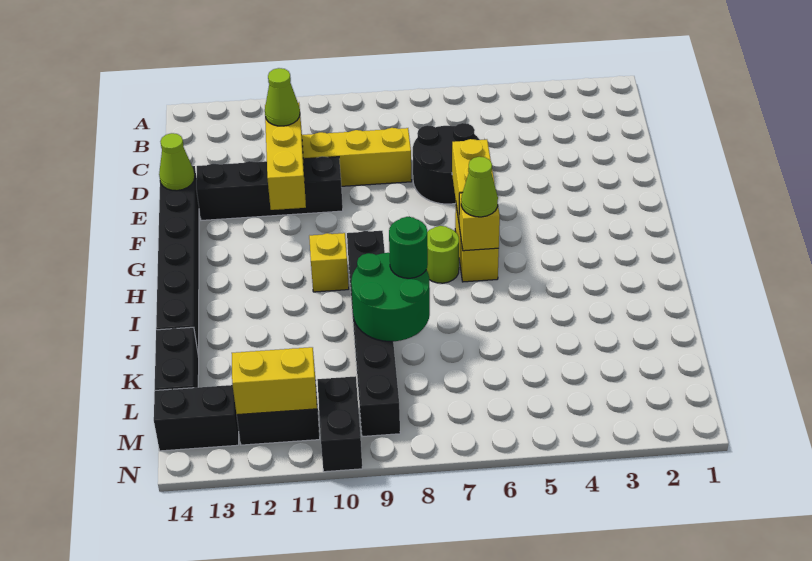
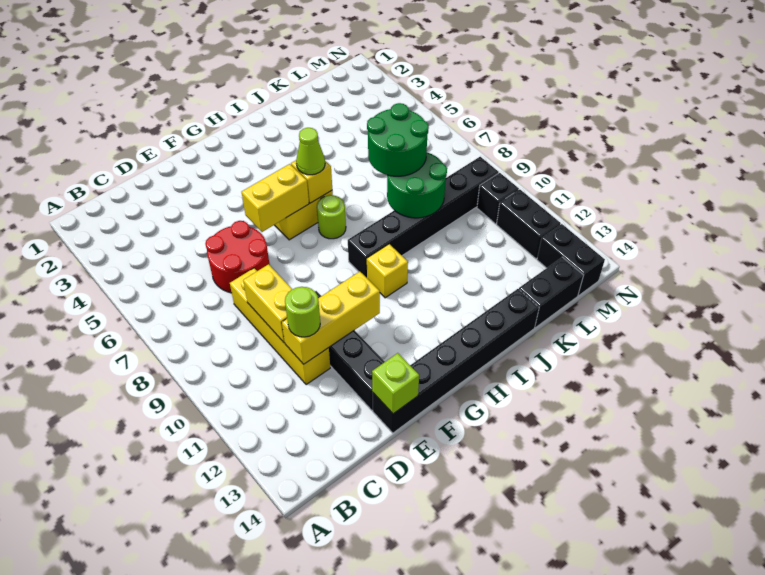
black 2x2 round brick [413,123,480,204] -> red 2x2 round brick [205,221,270,293]
lime 1x1 cone [265,68,300,126] -> lime 1x1 round brick [285,287,320,337]
lime 1x1 cone [159,133,195,191] -> lime 1x1 brick [372,353,419,414]
green 1x1 round brick [389,217,428,278] -> green 2x2 round brick [367,103,429,176]
black 1x2 brick [317,376,362,472] -> black 1x1 brick [477,173,519,224]
yellow 1x2 brick [232,347,317,415] -> yellow 1x2 brick moved to [243,264,292,343]

